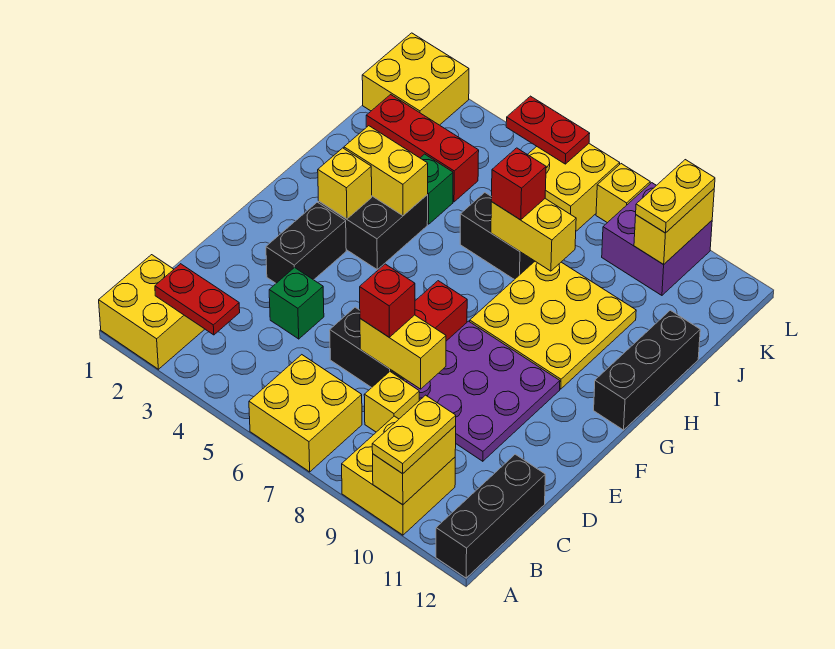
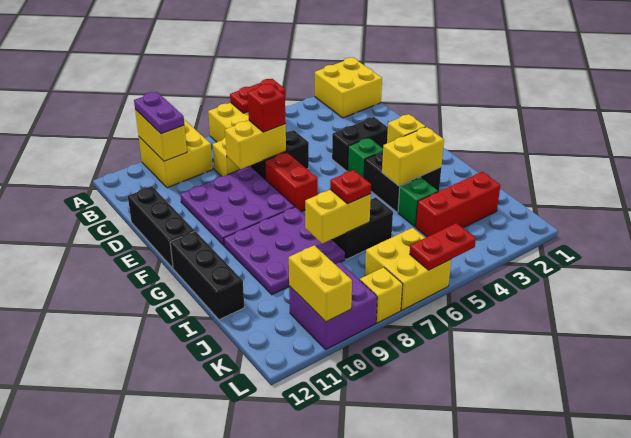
yellow 1x2 plate [372,395,456,474] -> purple 1x2 plate [134,92,184,134]
black 1x3 brick [436,454,545,578] -> black 1x3 brick moved to [128,186,195,268]
red 1x2 plate [155,264,240,335] -> red 1x2 plate moved to [230,79,286,113]
green 1x1 brick [269,267,324,339] -> green 1x1 brick moved to [348,138,383,178]
black 1x2 brick [266,202,346,283] -> black 1x2 brick turned to [332,117,388,171]
yellow 3x3 plate [470,261,636,389] -> purple 3x3 plate [224,207,345,295]
red 1x1 brick [491,148,546,220] -> red 1x1 plate [330,170,371,204]
yellow 2x2 brick [362,33,469,125] -> none
yellow 1x2 plate [636,160,715,233] -> none

